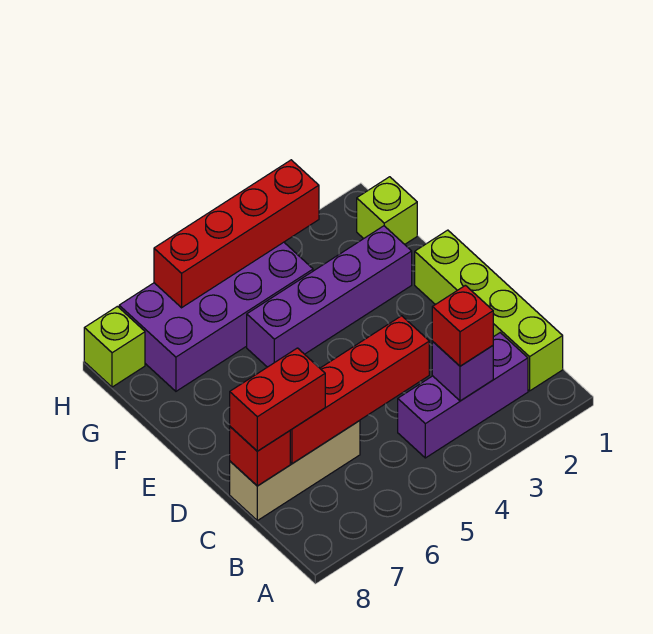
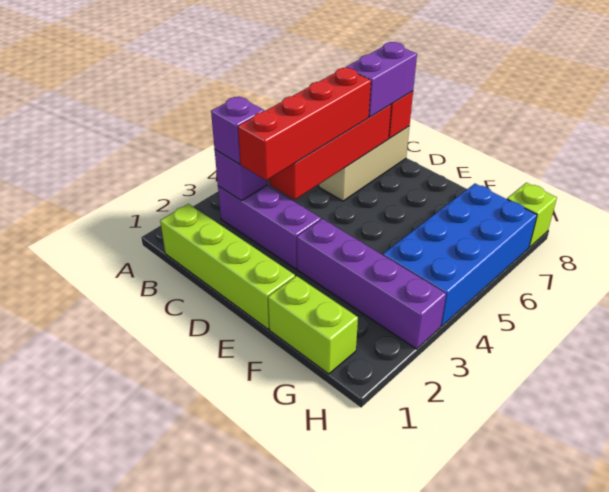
purple 1x3 brick [398,333,528,458] -> purple 1x3 brick turned to [218,186,321,269]
red 1x1 brick [432,285,493,366] -> purple 1x1 brick [211,96,264,164]
red 1x2 brick [230,348,325,451] -> purple 1x2 brick [346,42,417,117]
purple 1x4 brick [247,226,412,367] -> purple 1x4 brick turned to [297,219,446,349]
lime 1x1 brick [357,177,417,244] -> lime 1x2 brick [268,276,358,374]
purple 2x4 brick [119,242,313,391] -> blue 2x4 brick [383,184,537,326]
red 1x4 brick [154,160,319,308] -> red 1x4 brick moved to [238,68,371,180]

